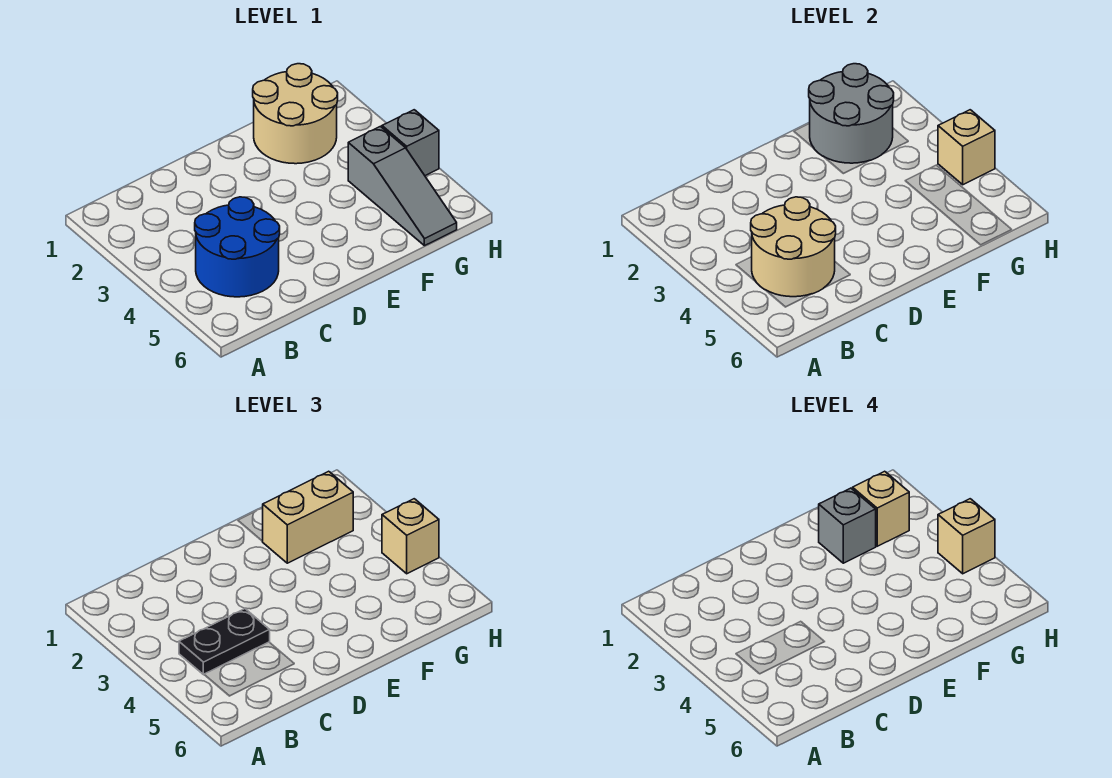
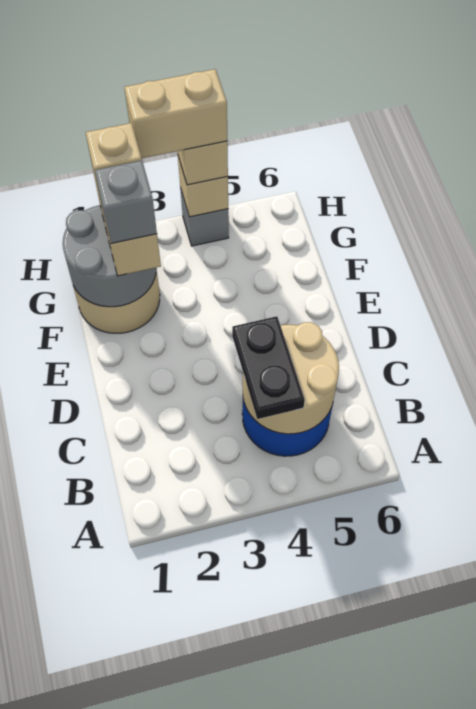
grey 1x3 slope [348,126,457,246] -> none
tan 1x1 brick [938,499,995,574] -> tan 1x2 brick [124,69,227,158]

